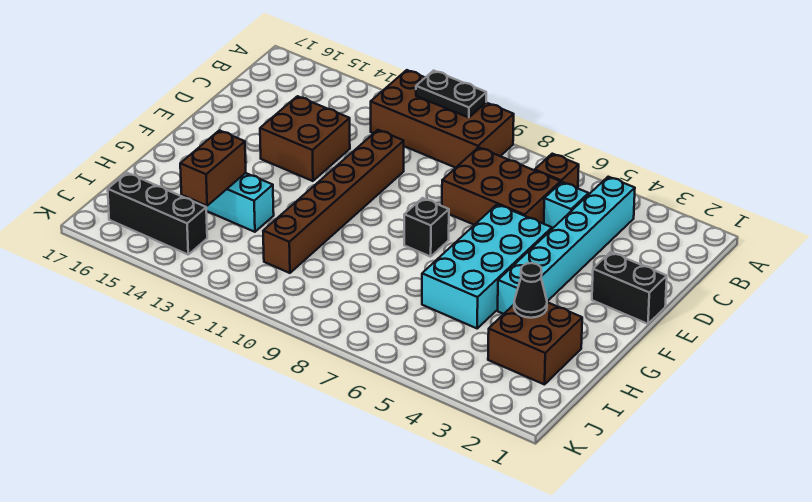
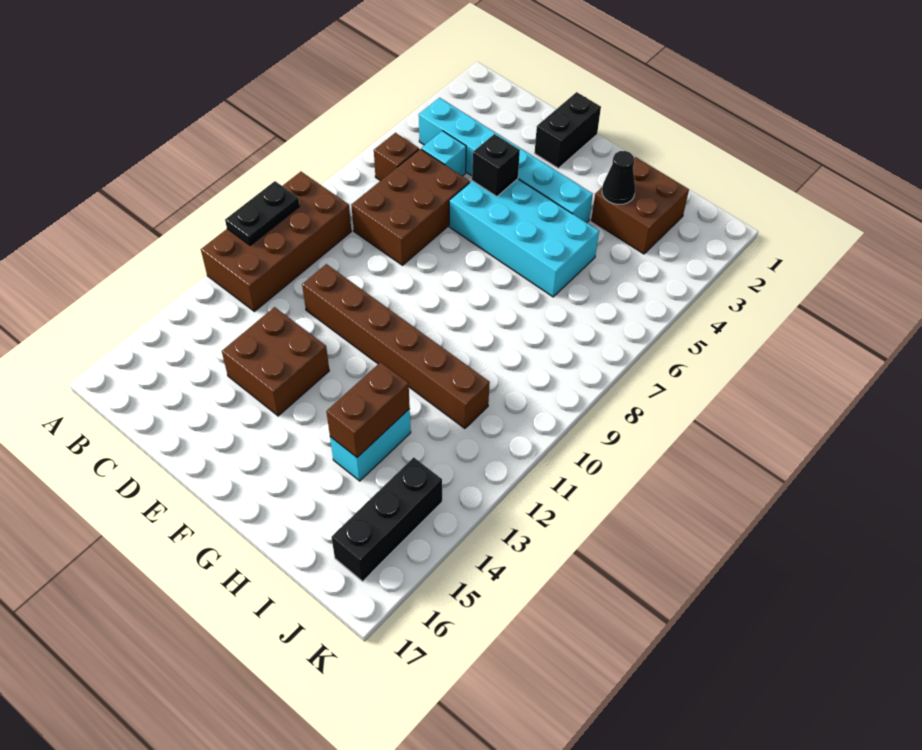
black 1x1 brick [404,198,449,257] -> black 1x1 brick moved to [472,134,520,197]
brown 1x2 brick [180,130,246,206] -> brown 1x2 brick turned to [326,362,410,457]

